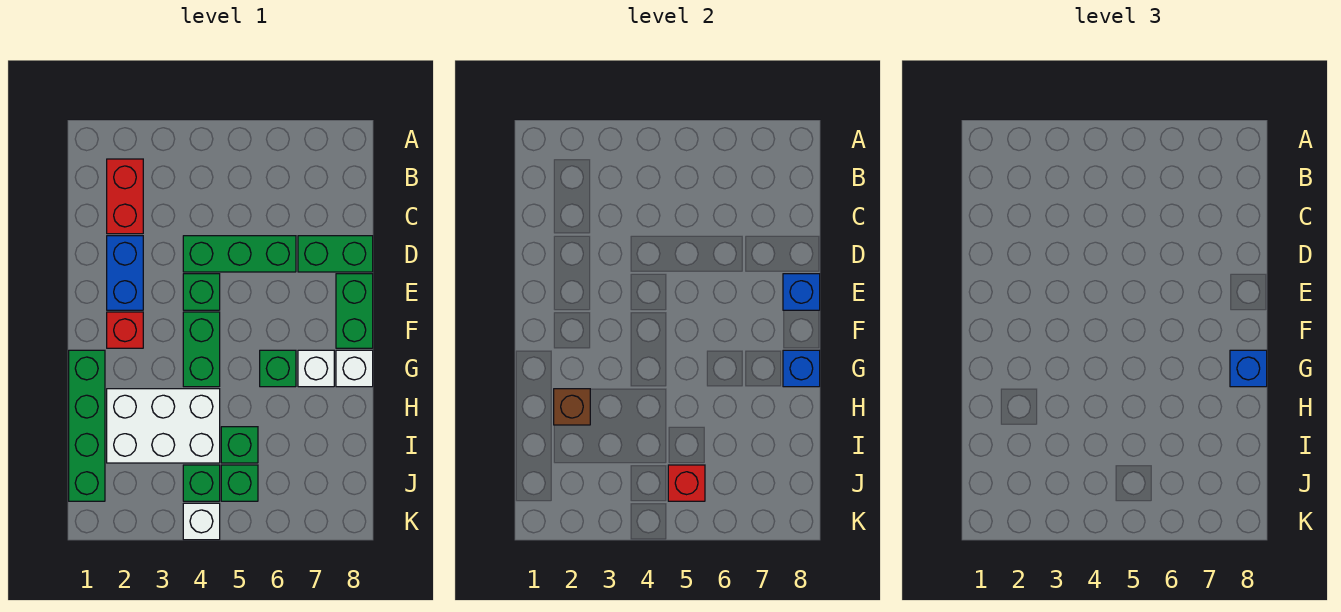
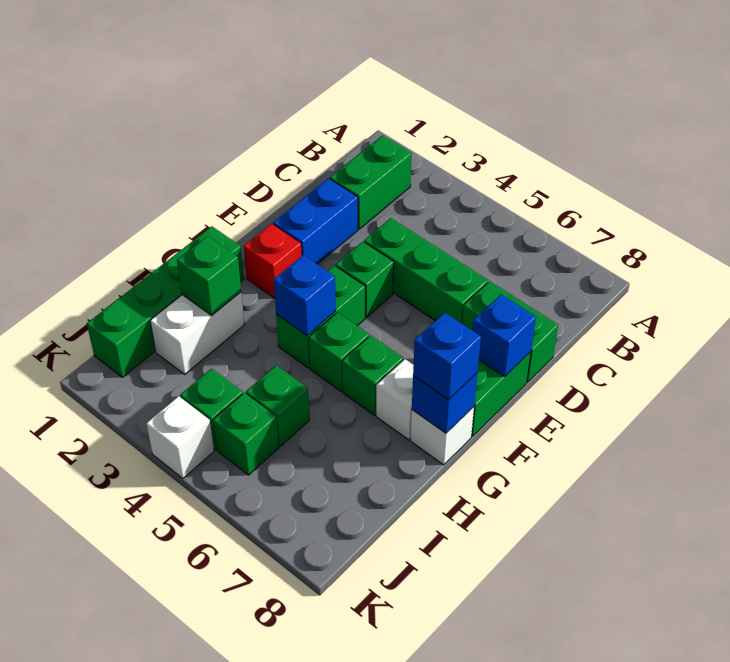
red 1x2 brick [107,159,143,234] -> green 1x2 brick [330,135,412,229]
none -> blue 1x1 brick [274,255,336,335]
none -> green 1x1 brick [309,313,369,391]
white 2x3 brick [107,389,220,463] -> white 1x2 brick [150,292,245,374]
brown 1x1 brick [554,389,590,425] -> green 1x1 brick [177,236,241,315]
red 1x1 brick [668,465,705,501] -> none

